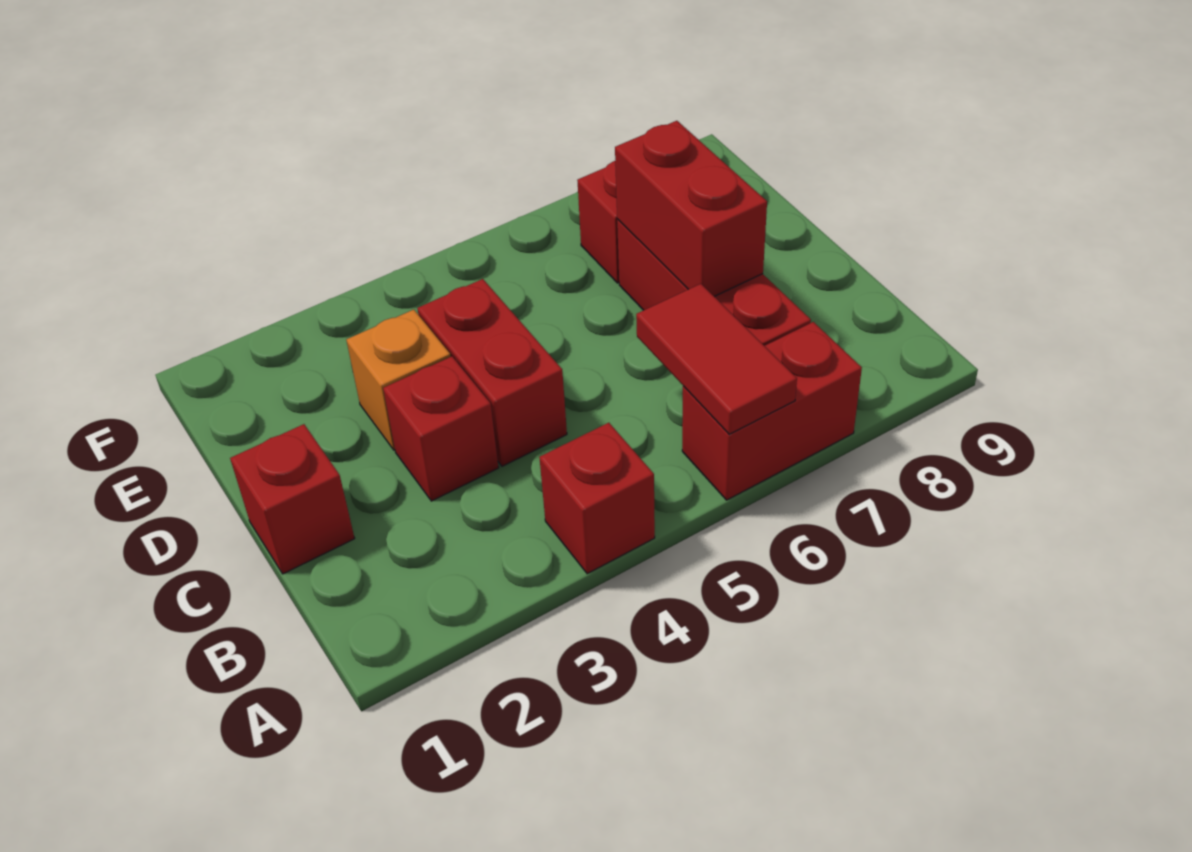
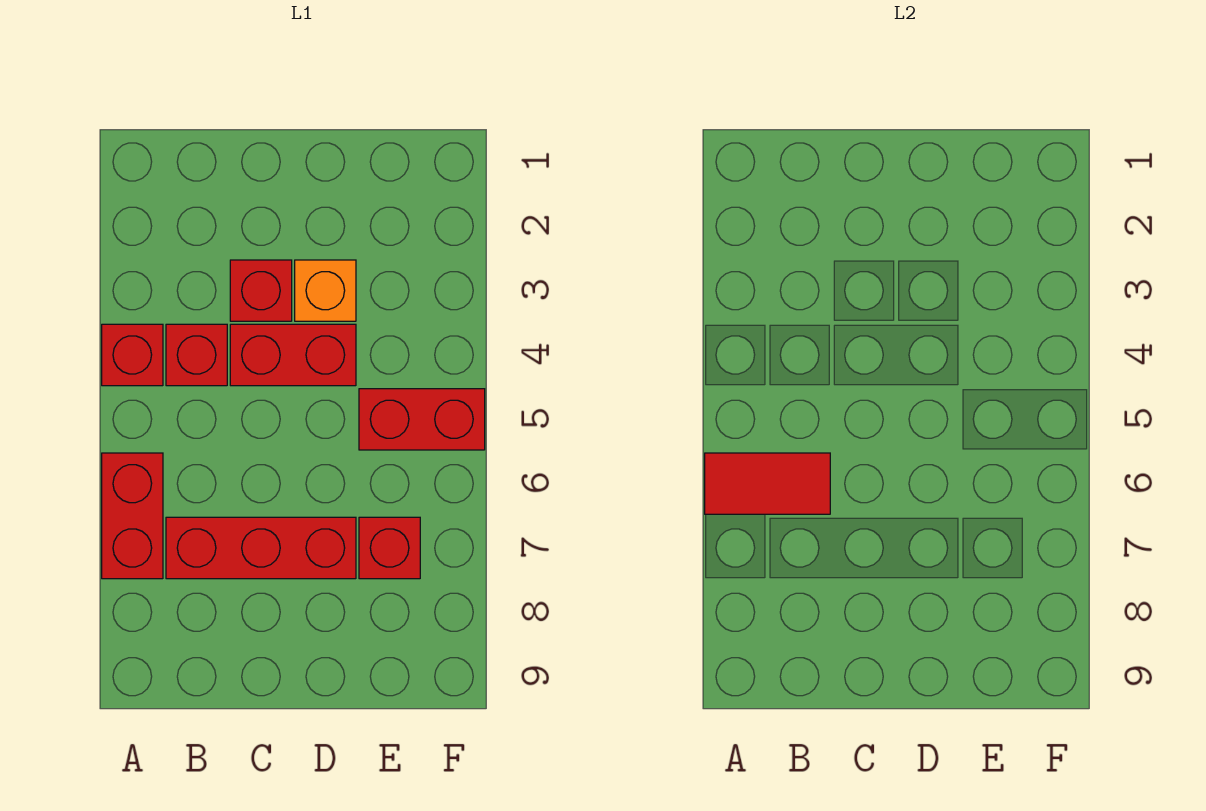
red 1x1 brick [230,424,355,574] -> red 1x1 brick moved to [166,324,227,386]
red 1x2 brick [615,121,767,297] -> red 1x2 brick moved to [359,389,485,450]

